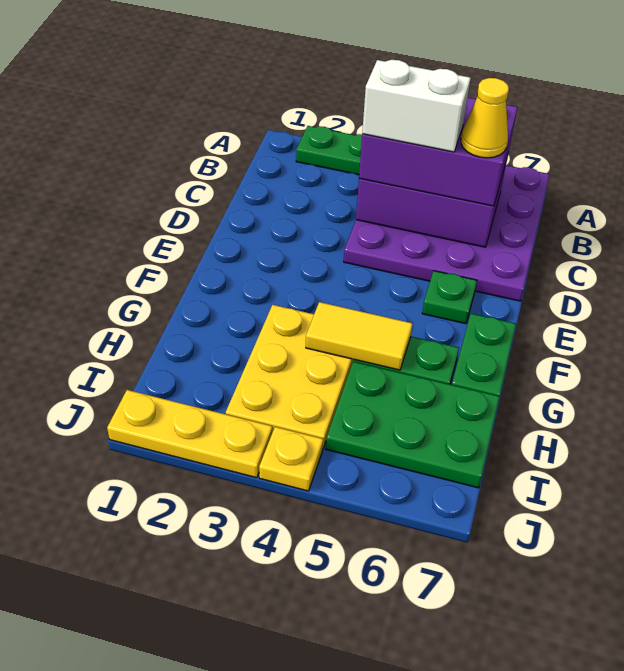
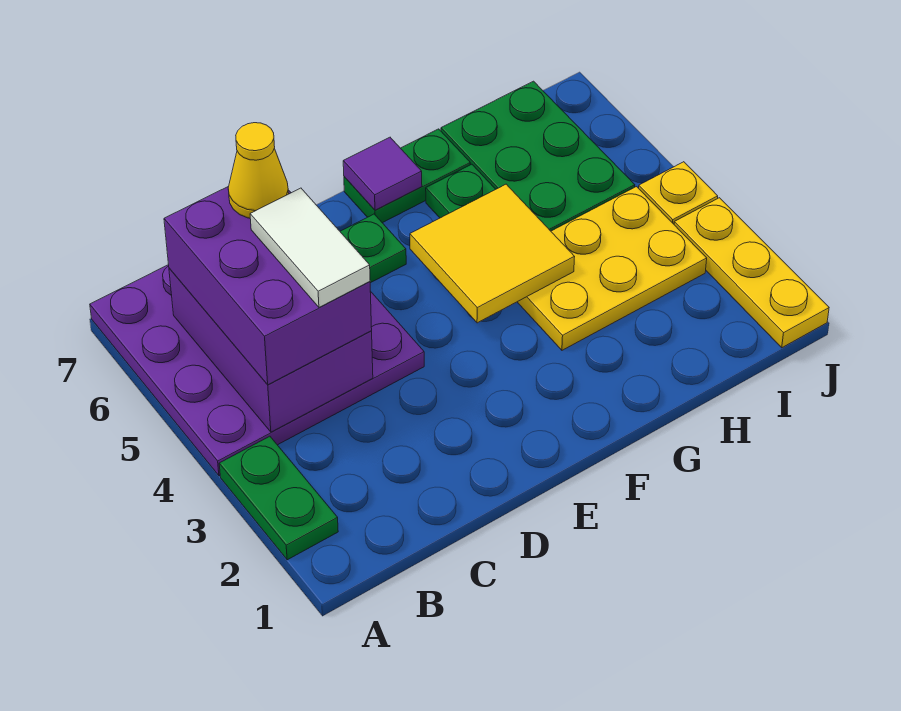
white 1x2 brick [362,60,470,152] -> white 1x2 tile [250,188,370,307]
none -> purple 1x1 tile [343,137,422,210]
yellow 1x2 tile [306,302,413,370] -> yellow 2x2 tile [410,184,574,323]

